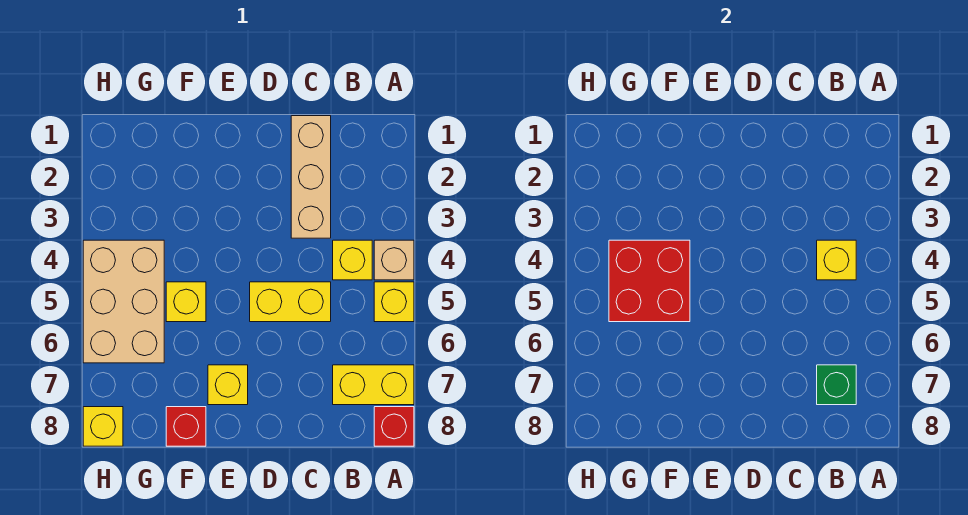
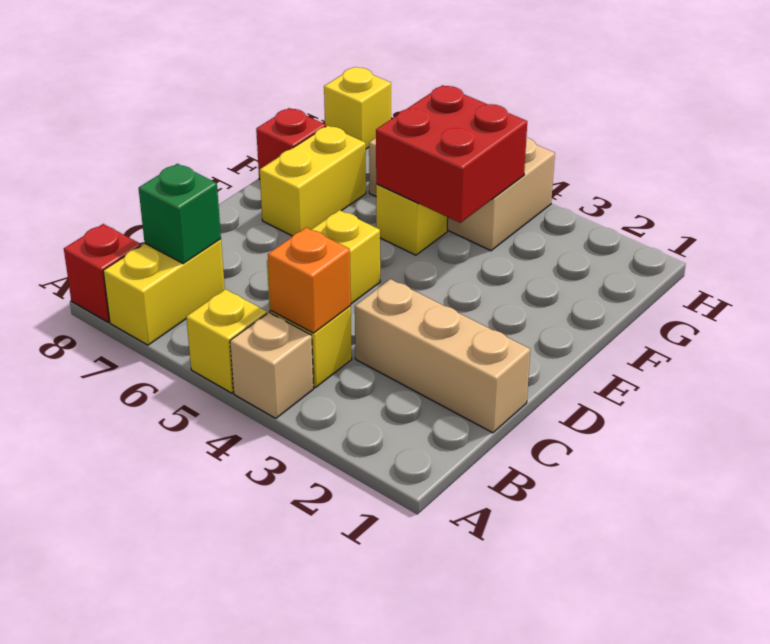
yellow 1x1 brick [817,240,856,280] -> orange 1x1 brick [268,227,351,333]
yellow 1x1 brick [208,365,248,405] -> yellow 1x2 brick [260,125,366,236]

